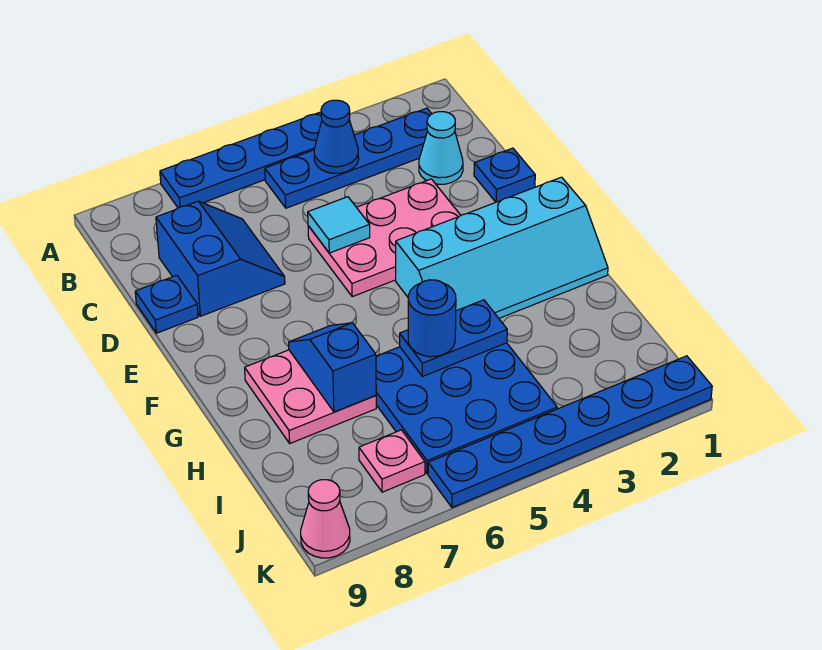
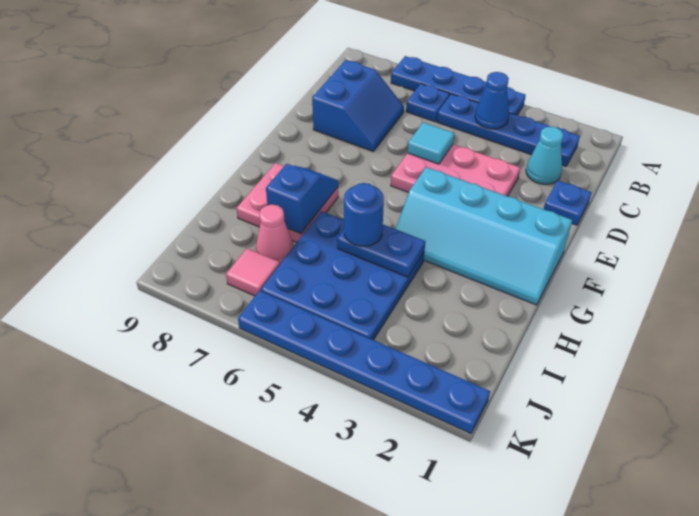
blue 1x1 plate [135,275,198,333] -> blue 1x1 plate moved to [406,84,450,122]
pink 1x1 plate [359,430,425,492] -> pink 1x1 tile [226,248,280,296]
pink 1x1 cone [301,480,350,558] -> pink 1x1 cone moved to [256,205,294,264]

